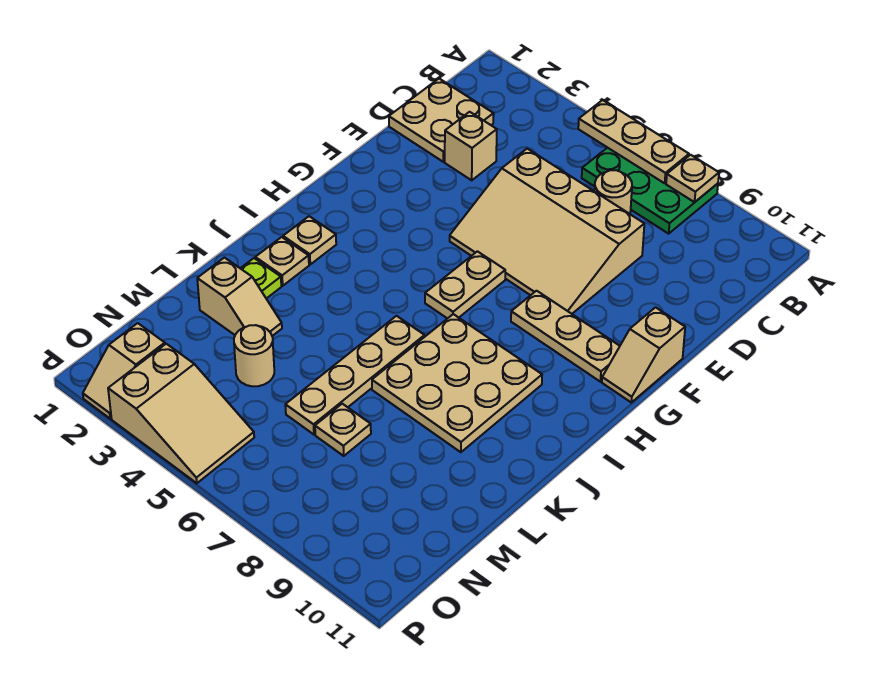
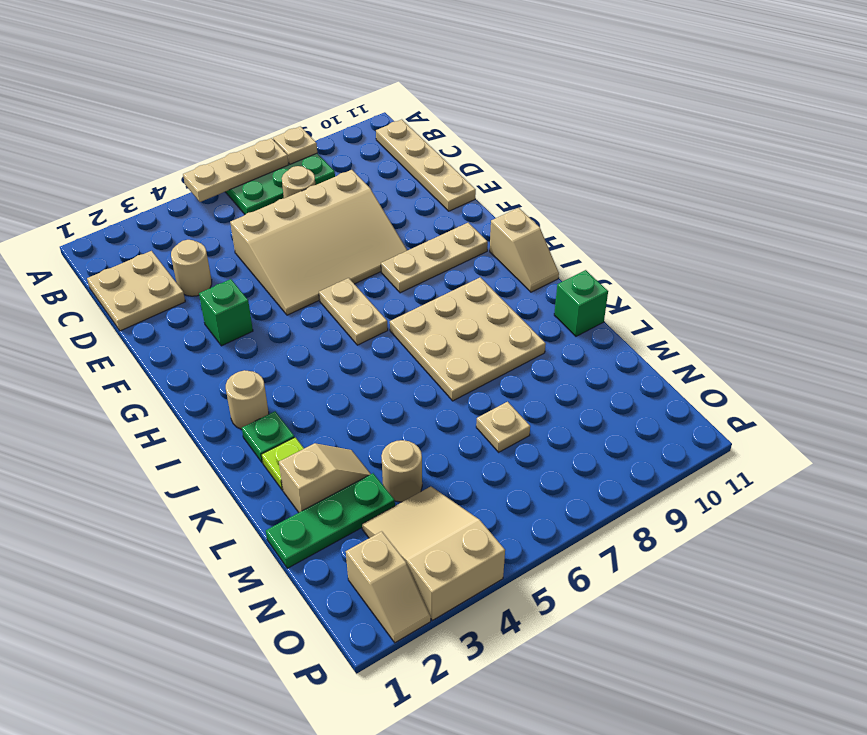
tan 1x1 brick [445,112,497,180] -> tan 1x1 round brick [171,240,212,296]
none -> green 1x1 brick [199,279,253,346]
tan 1x2 slope [602,307,685,402] -> tan 1x2 slope moved to [490,208,559,292]
tan 1x1 plate [283,216,336,264] -> tan 1x1 round brick [226,370,269,429]
tan 1x1 plate [255,237,309,286] -> green 1x1 plate [242,411,294,462]
tan 1x4 plate [285,316,425,434] -> tan 1x4 plate moved to [376,119,476,211]
none -> green 1x1 brick [554,270,608,336]
none -> green 1x3 plate [266,473,395,568]
tan 2x3 slope [108,344,254,483] -> tan 2x3 slope turned to [362,487,505,620]

